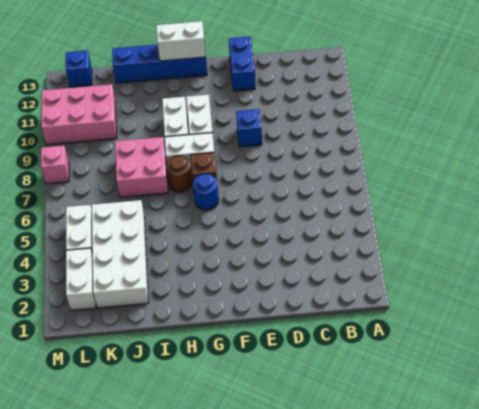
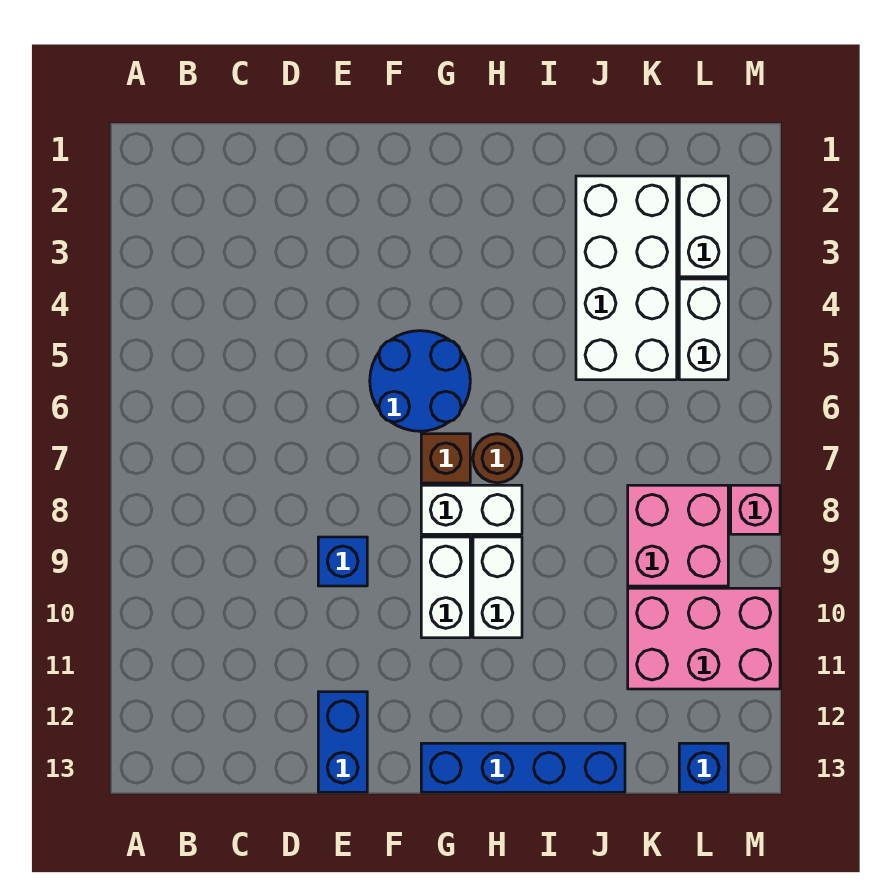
blue 1x1 round brick [193,174,219,210] -> blue 2x2 round brick [370,331,470,431]
white 1x2 brick [156,21,206,61] -> none
pink 2x2 brick [115,137,168,197] -> pink 2x2 brick moved to [628,485,728,586]

